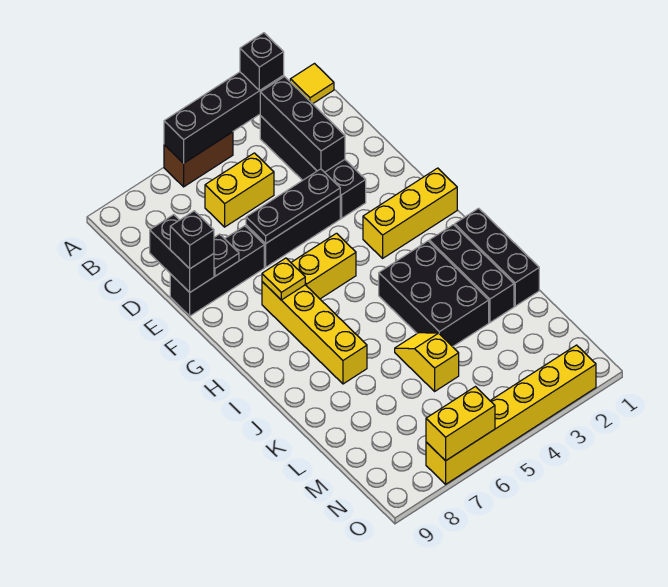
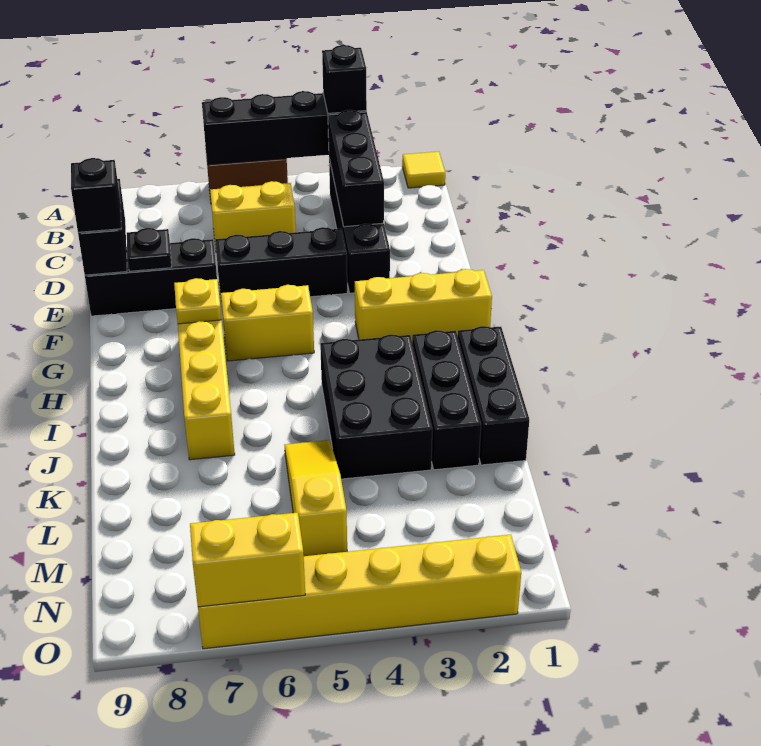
black 1x3 plate [246,169,340,244] -> none
yellow 1x2 slope [395,333,459,391] -> yellow 1x3 slope [285,440,347,556]

